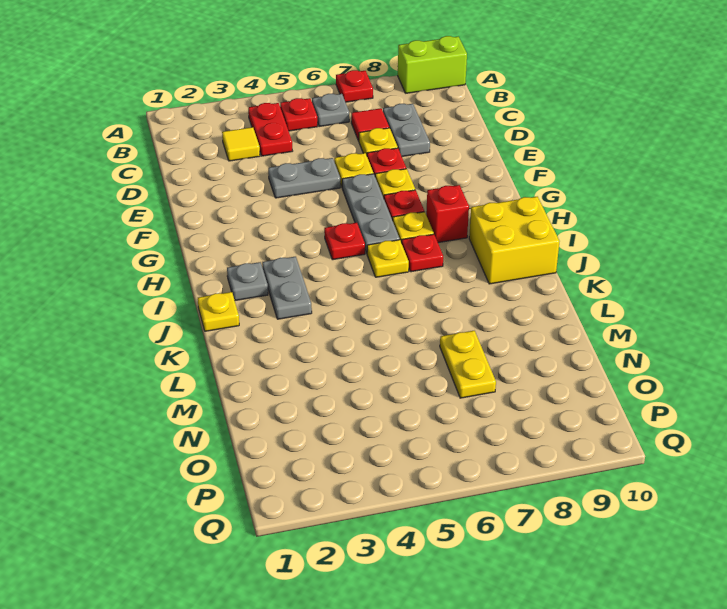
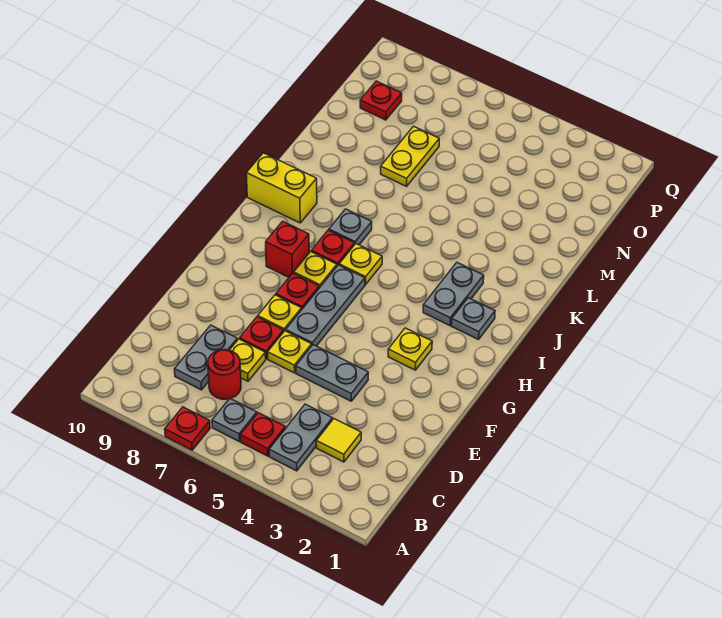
lime 1x2 brick [398,36,467,93] -> none
red 1x2 plate [248,103,292,156] -> grey 1x2 plate [269,404,332,471]
red 1x1 tile [351,108,389,141] -> red 1x1 round brick [208,350,241,399]
red 1x1 plate [324,223,365,260] -> red 1x1 plate moved to [360,81,402,120]
yellow 2x2 brick [469,197,560,284] -> yellow 1x2 brick [246,153,317,223]
yellow 1x1 plate [198,292,239,331] -> yellow 1x1 plate moved to [388,328,432,370]
none -> grey 1x1 plate [329,209,372,245]

